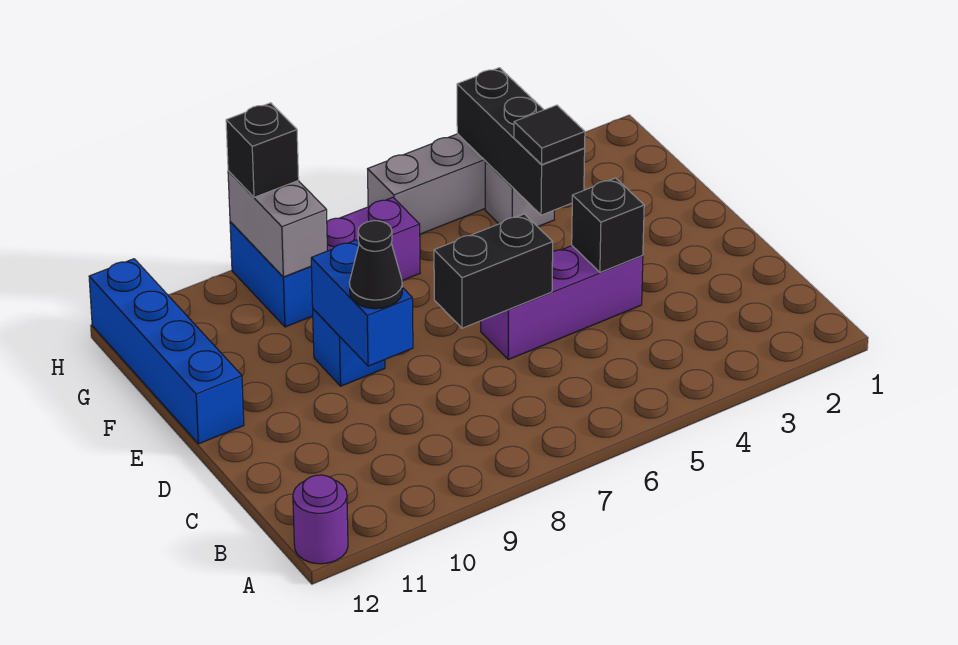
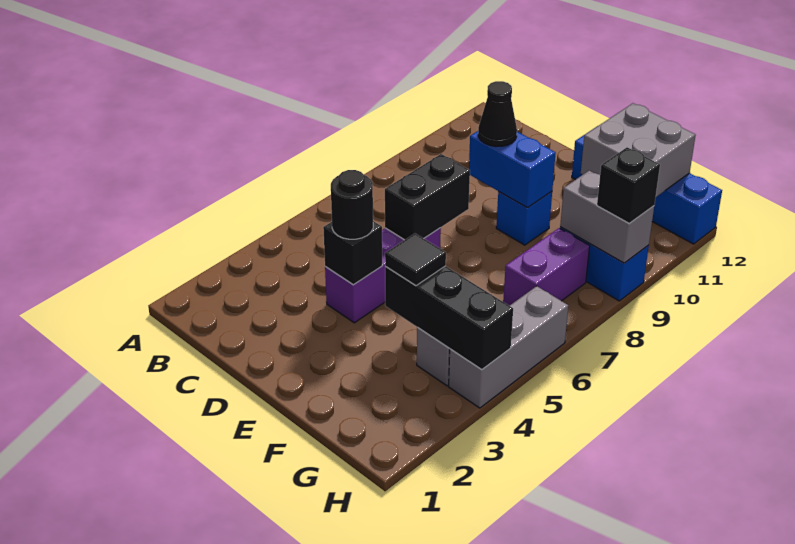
purple 1x1 round brick [293,475,348,564] -> none
none -> black 1x1 round brick [331,170,373,239]
none -> grey 2x2 brick [581,103,696,197]

